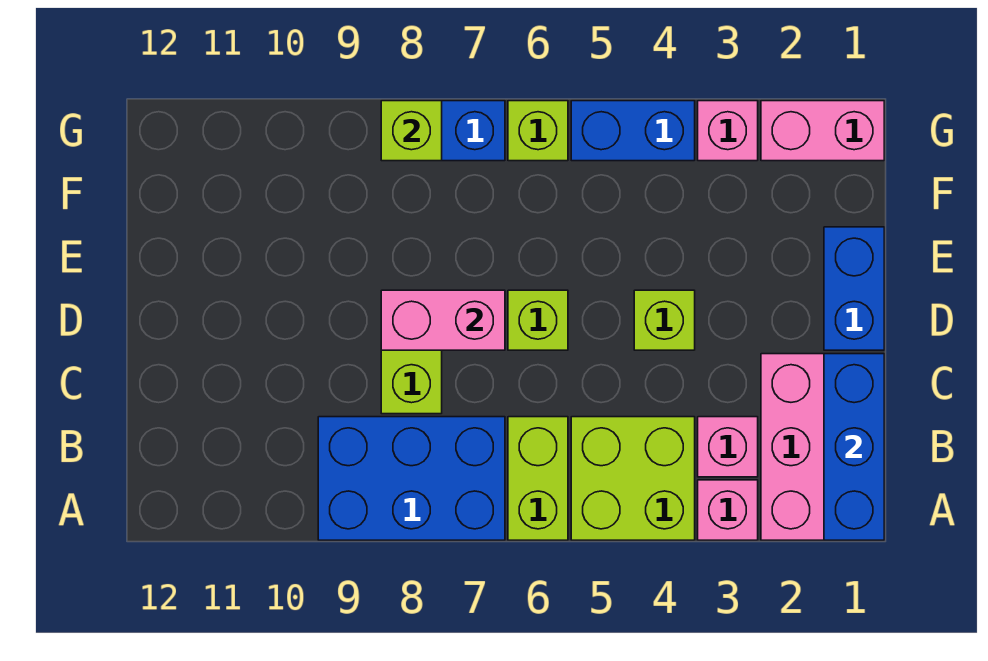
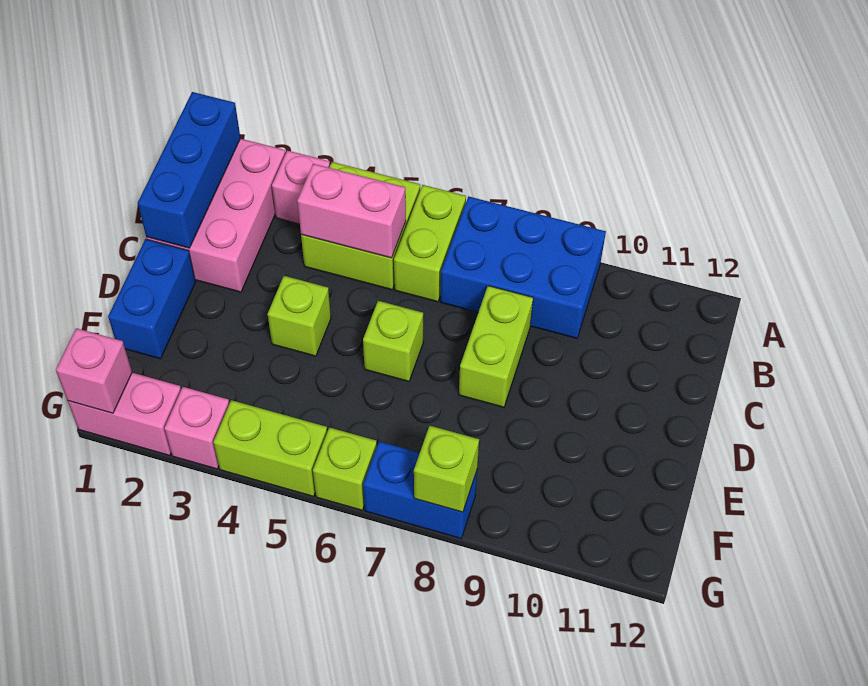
pink 1x1 brick [698,417,758,477] -> pink 1x1 brick moved to [56,328,132,413]
pink 1x2 brick [381,290,505,350] -> pink 1x2 brick moved to [297,164,406,258]
blue 1x2 brick [571,101,695,161] -> lime 1x2 brick [213,400,327,496]

